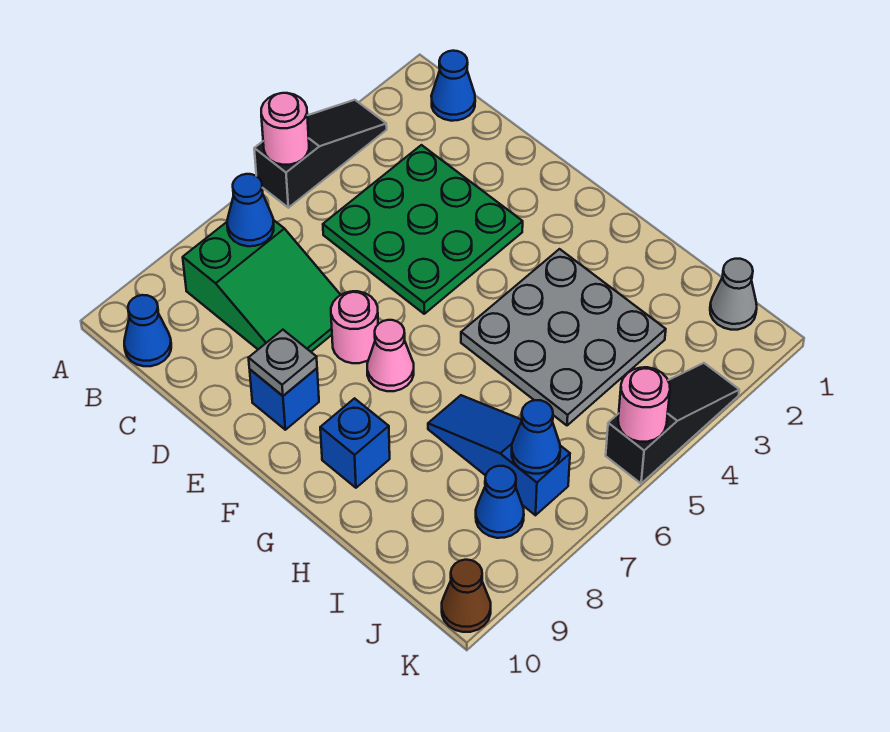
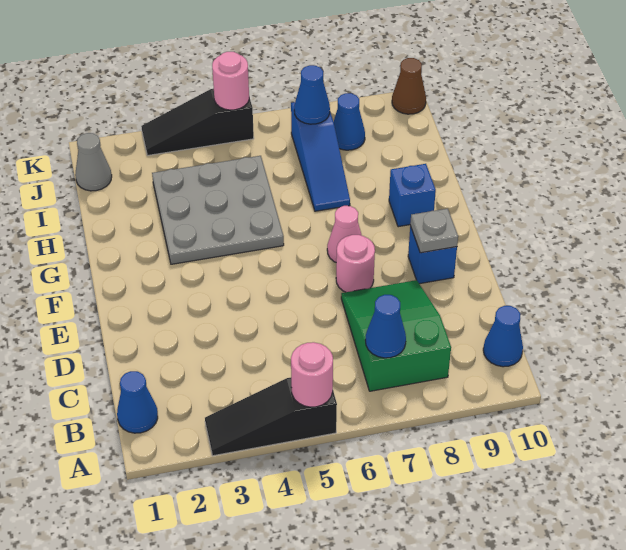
green 3x3 plate [323,145,523,314] -> none

